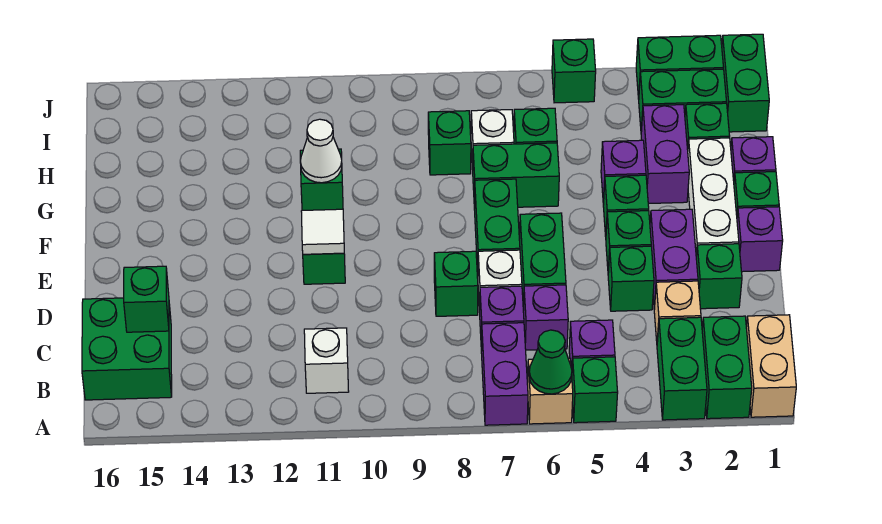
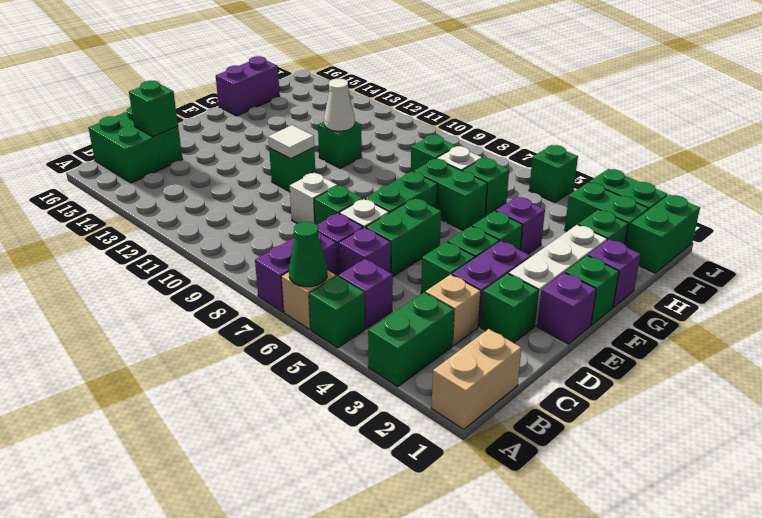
green 1x2 brick [702,316,752,419] -> none
white 1x1 brick [304,328,349,393] -> white 1x1 brick moved to [290,173,337,224]
purple 1x2 brick [641,105,689,204] -> purple 1x2 brick moved to [216,56,280,116]

